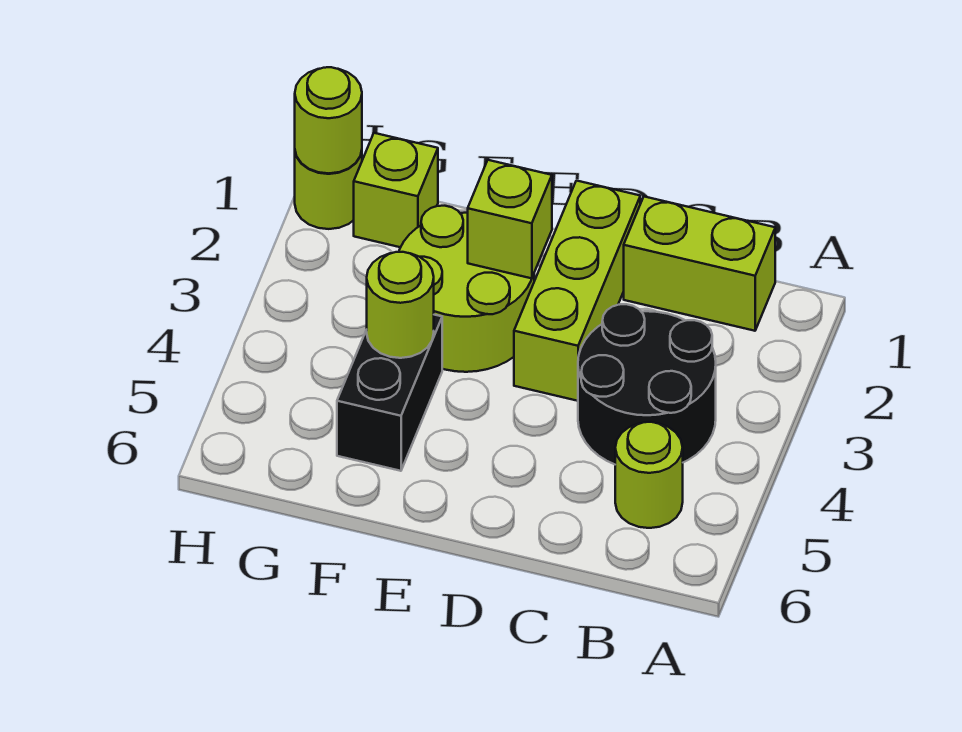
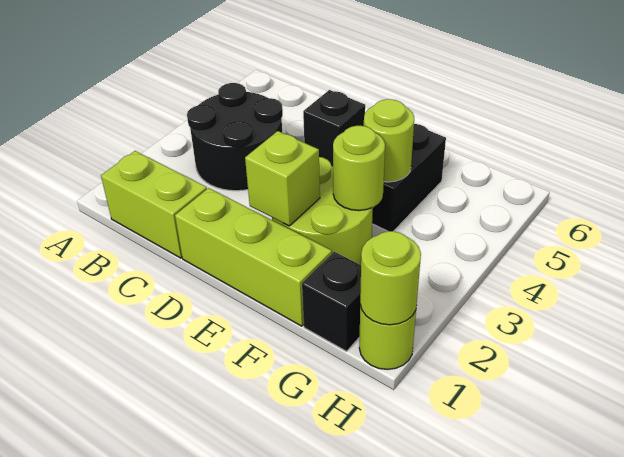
lime 1x1 round brick [615,422,683,528] -> lime 1x1 round brick moved to [333,126,385,211]
lime 1x3 brick [514,181,640,401] -> lime 1x3 brick turned to [175,188,332,326]
none -> black 1x1 brick [303,90,365,166]
lime 1x1 brick [354,133,438,247] -> black 1x1 brick [302,252,361,351]

